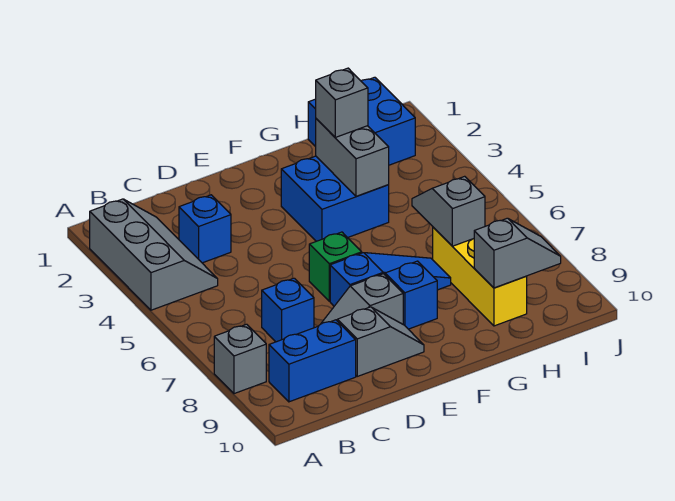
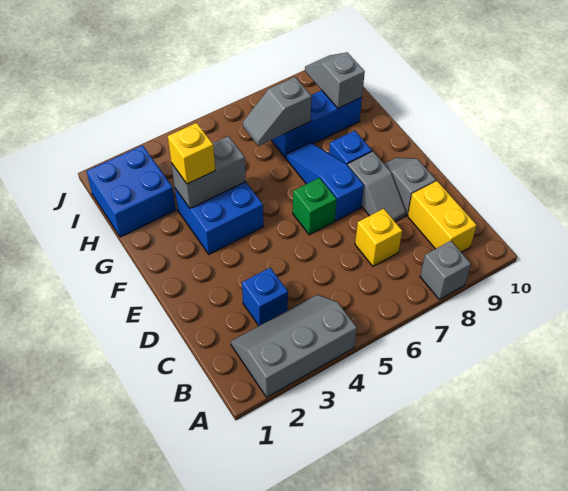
blue 1x2 brick [269,320,356,402] -> yellow 1x2 brick [408,181,477,252]
blue 1x1 brick [262,278,314,342] -> yellow 1x1 brick [355,209,402,266]
grey 1x1 brick [316,68,368,137] -> yellow 1x1 brick [168,123,215,184]
yellow 1x3 brick [433,227,527,326] -> blue 1x3 brick [271,90,362,157]

